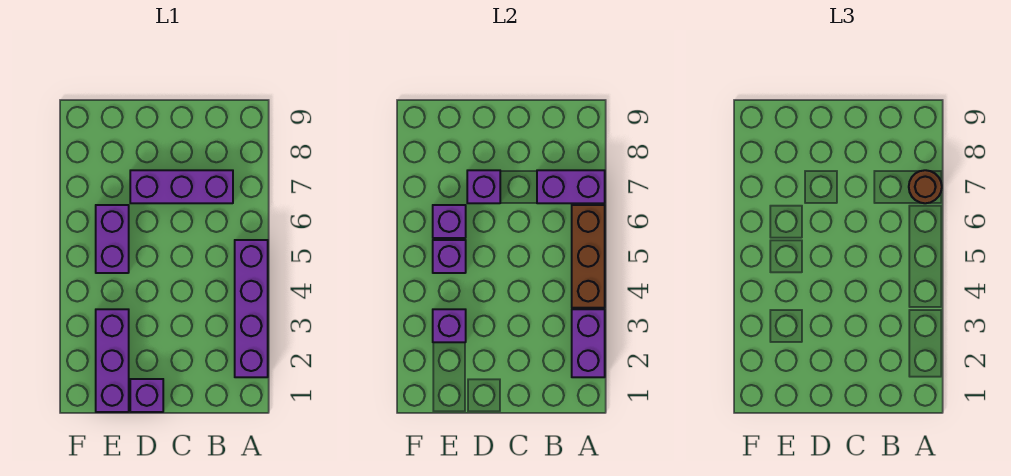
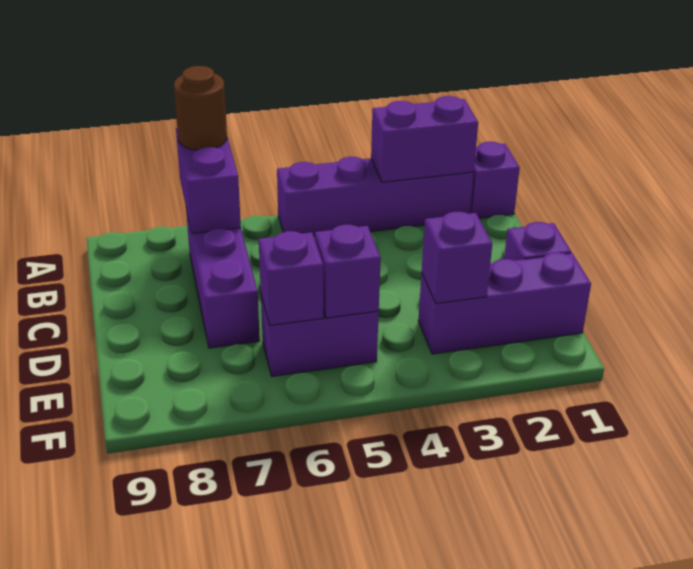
brown 1x3 brick [572,205,605,308] -> none
purple 1x1 brick [467,170,500,203] -> purple 1x1 brick moved to [470,142,520,218]

